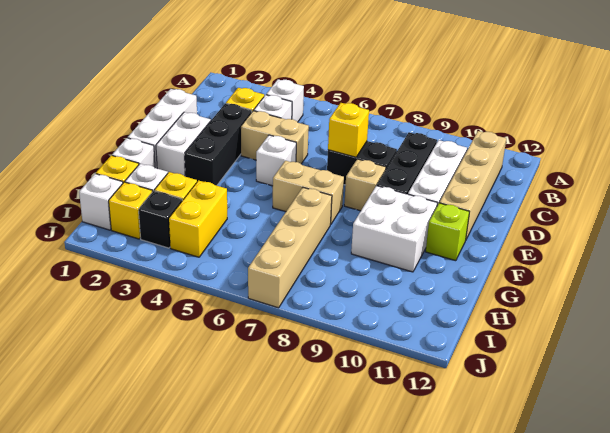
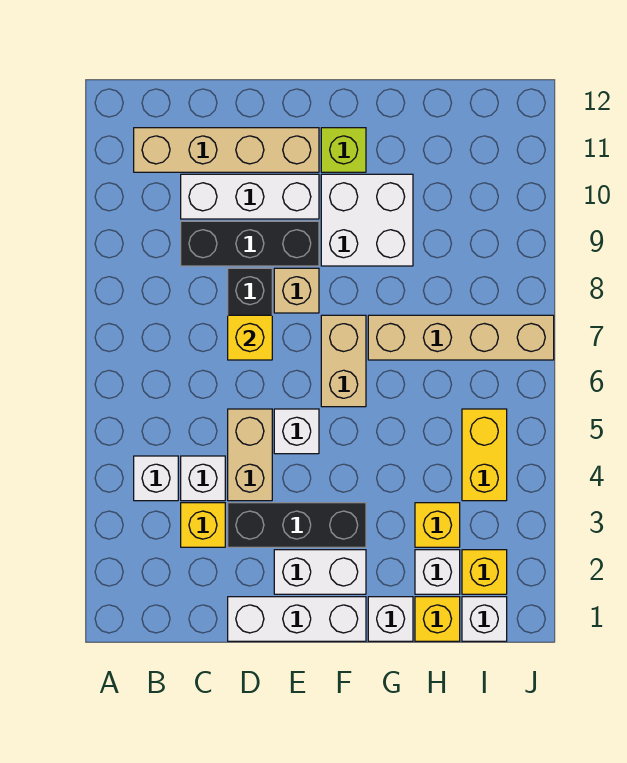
yellow 1x2 brick [169,180,227,257] -> yellow 1x2 brick turned to [462,409,507,501]
black 1x1 brick [139,191,182,248] -> none

